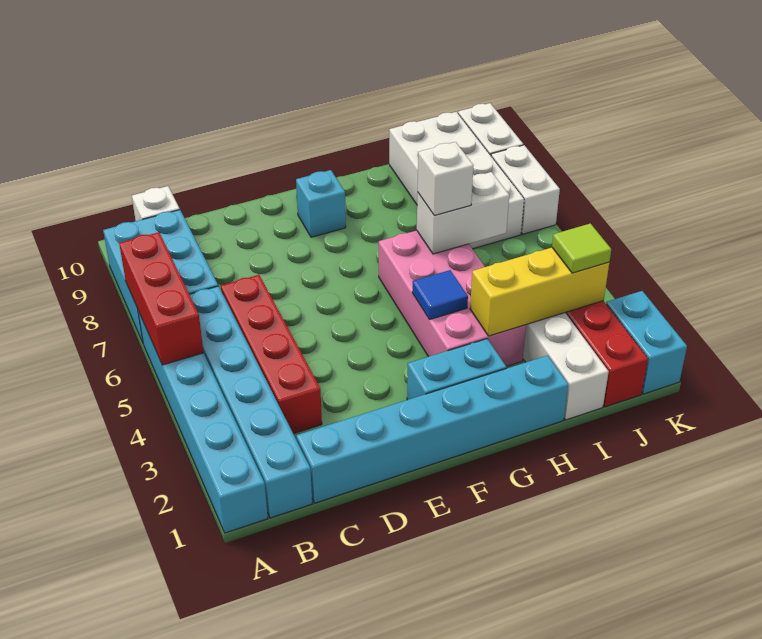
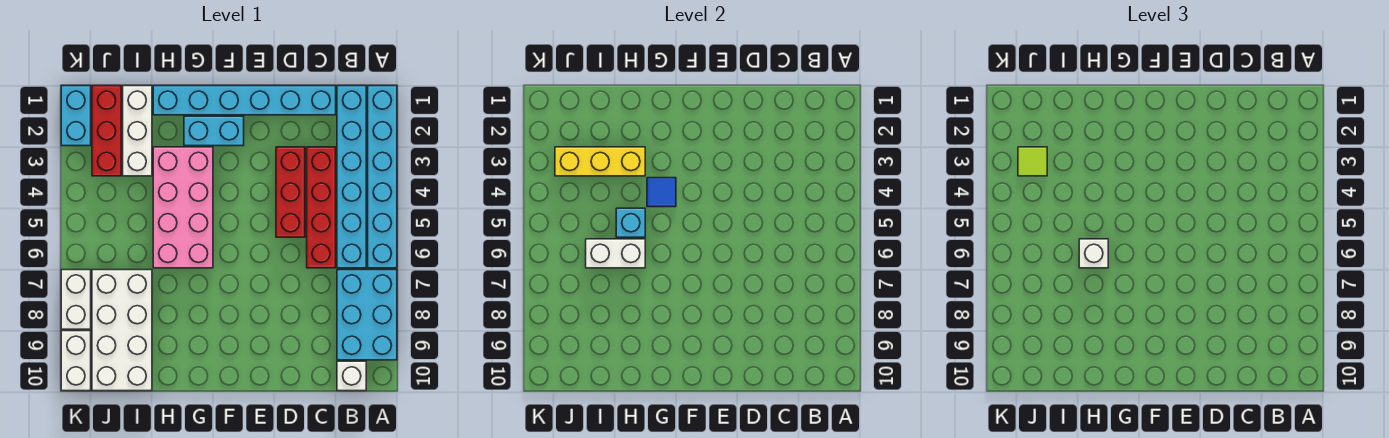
red 1x3 brick [119,232,204,365] -> red 1x3 brick moved to [276,147,305,237]
cyan 1x1 brick [296,170,346,237] -> cyan 1x1 brick moved to [616,208,645,237]

